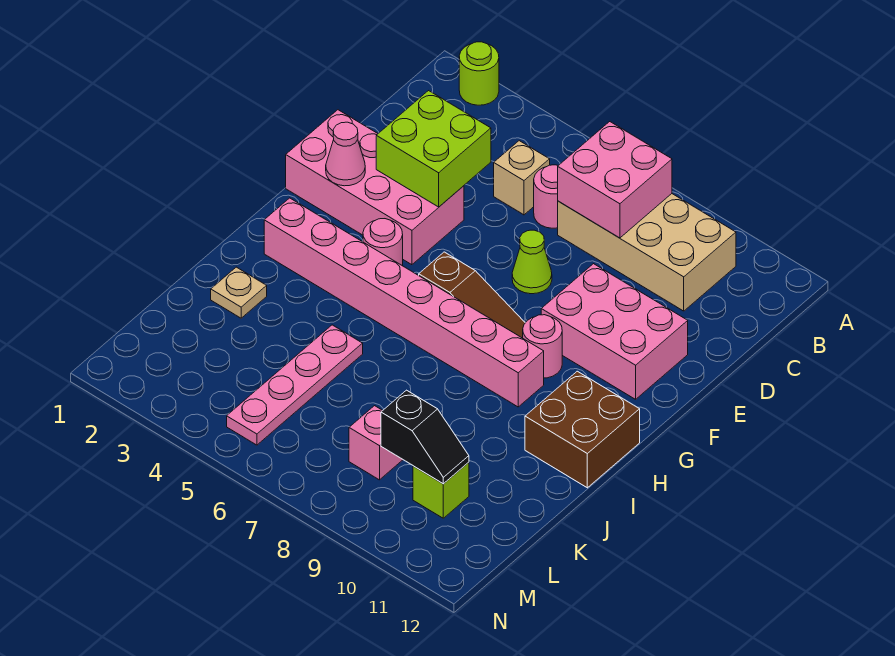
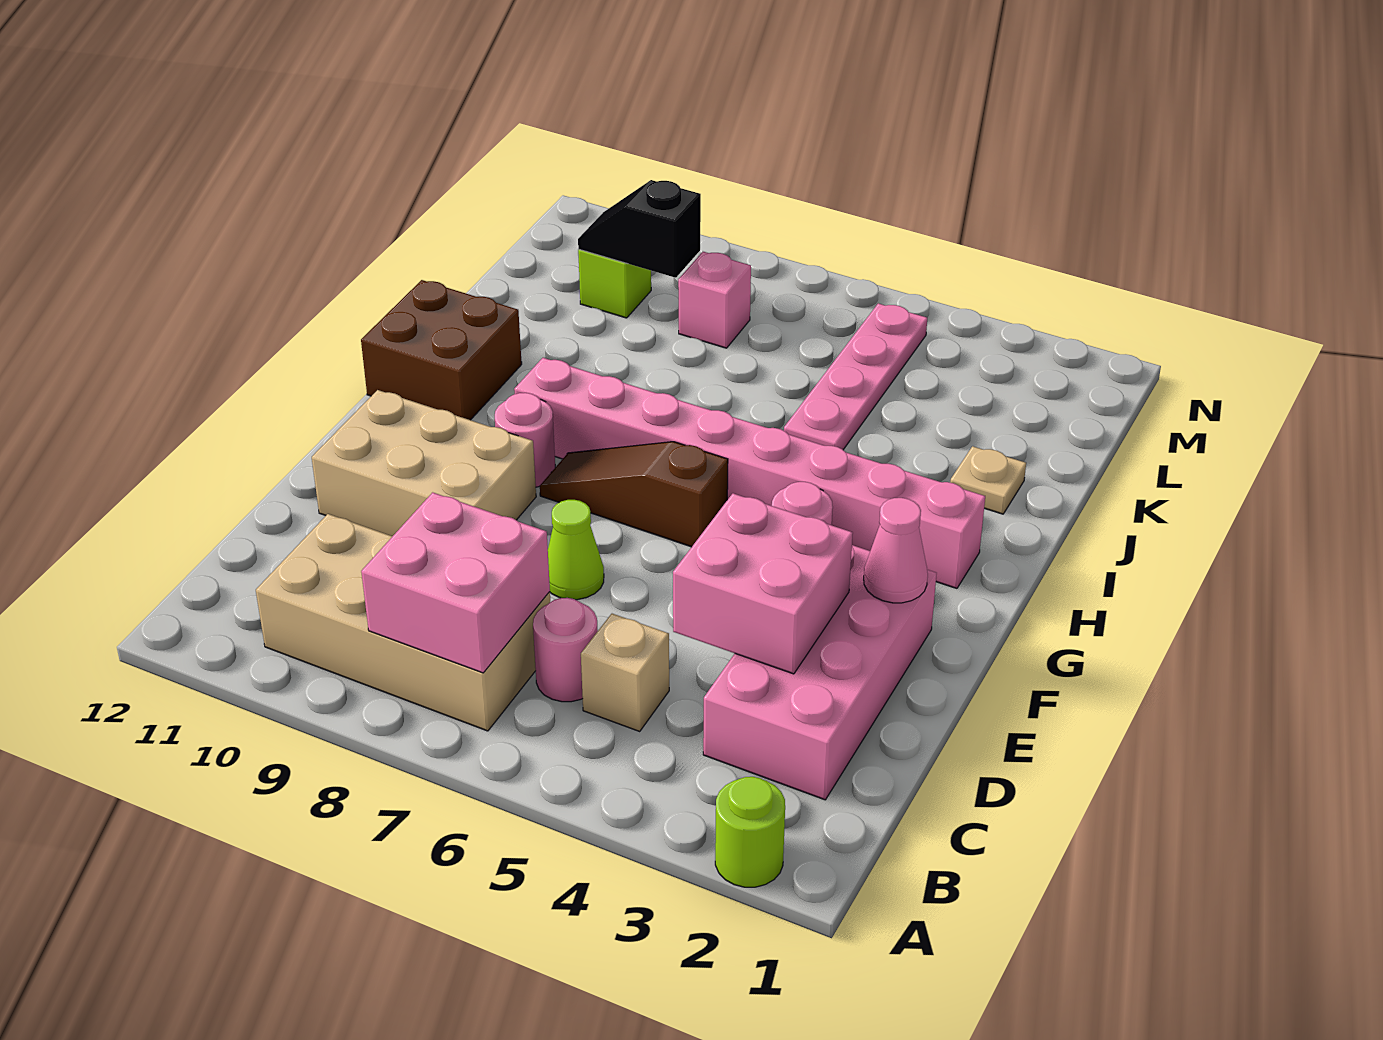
lime 2x2 brick [376,91,491,207] -> pink 2x2 brick [673,493,853,674]
pink 2x4 brick [286,110,464,265] -> pink 2x4 brick turned to [703,545,937,800]
pink 2x3 brick [541,264,688,399] -> tan 2x3 brick [312,390,536,536]

